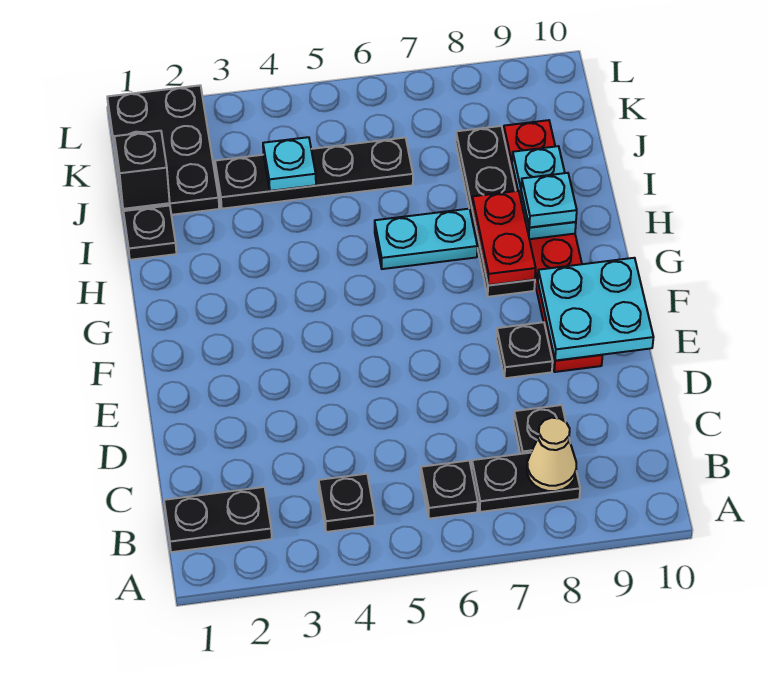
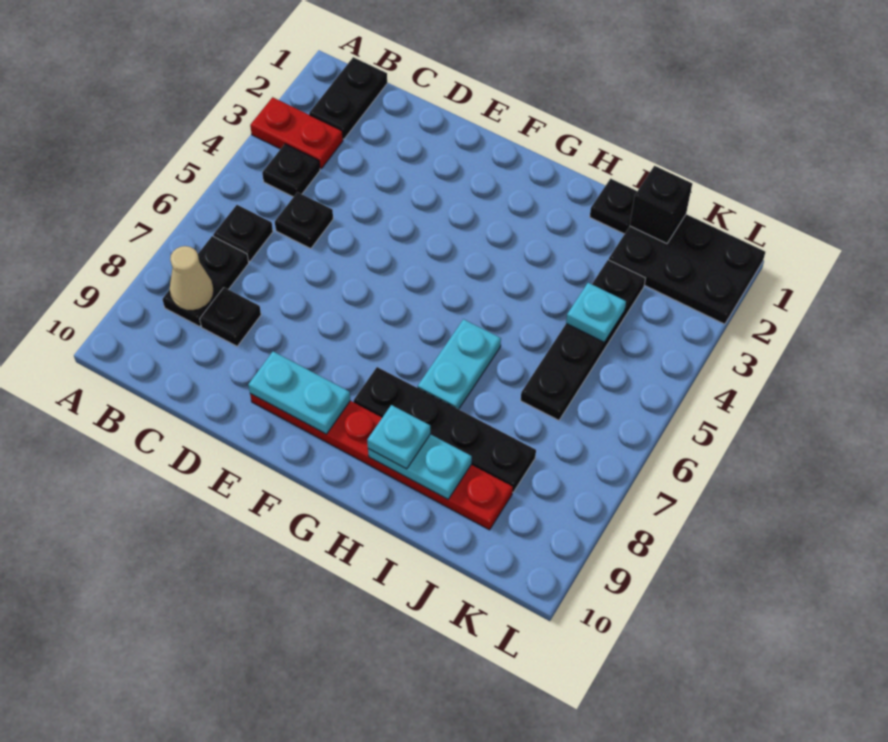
black 1x1 plate [496,322,553,378] -> black 1x1 plate moved to [275,192,333,249]
cyan 2x2 plate [538,258,654,361] -> cyan 1x2 plate [248,352,350,434]
red 1x2 plate [472,191,536,285] -> red 1x2 plate moved to [250,97,343,169]

